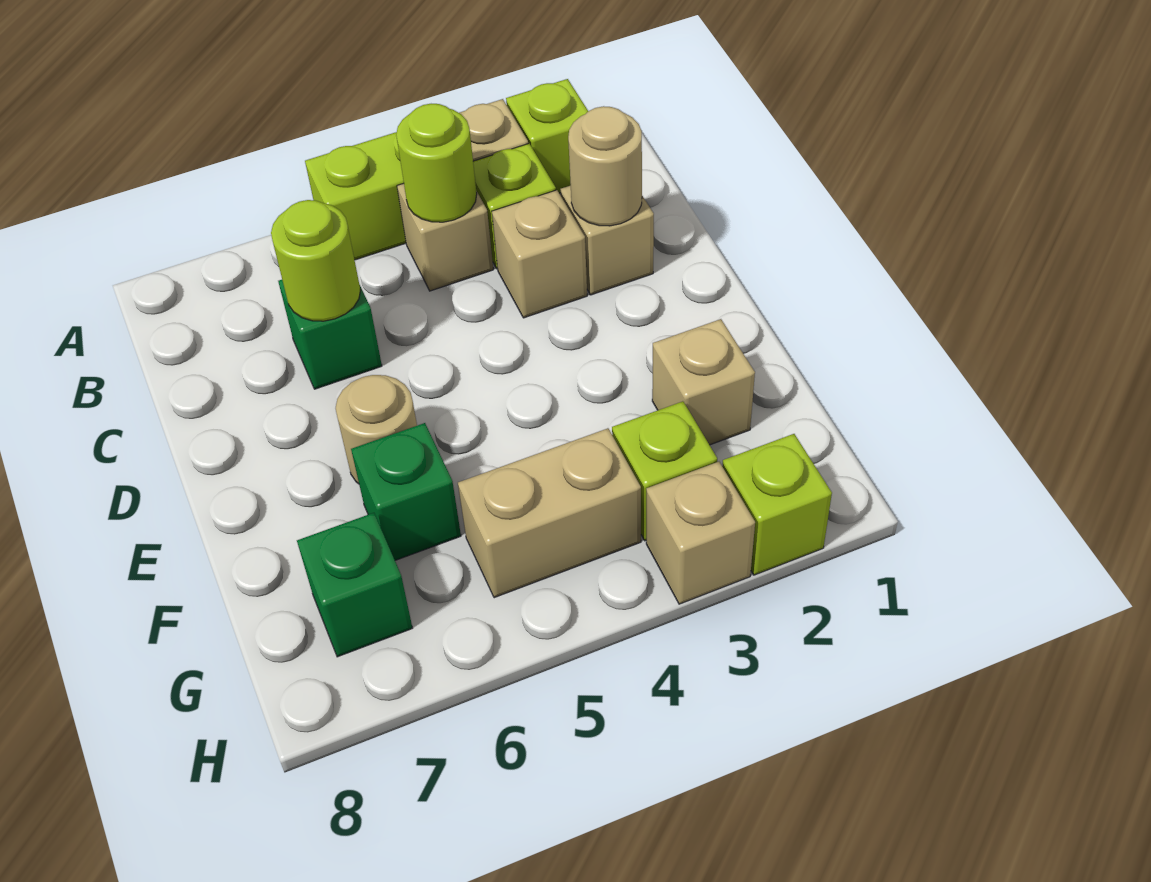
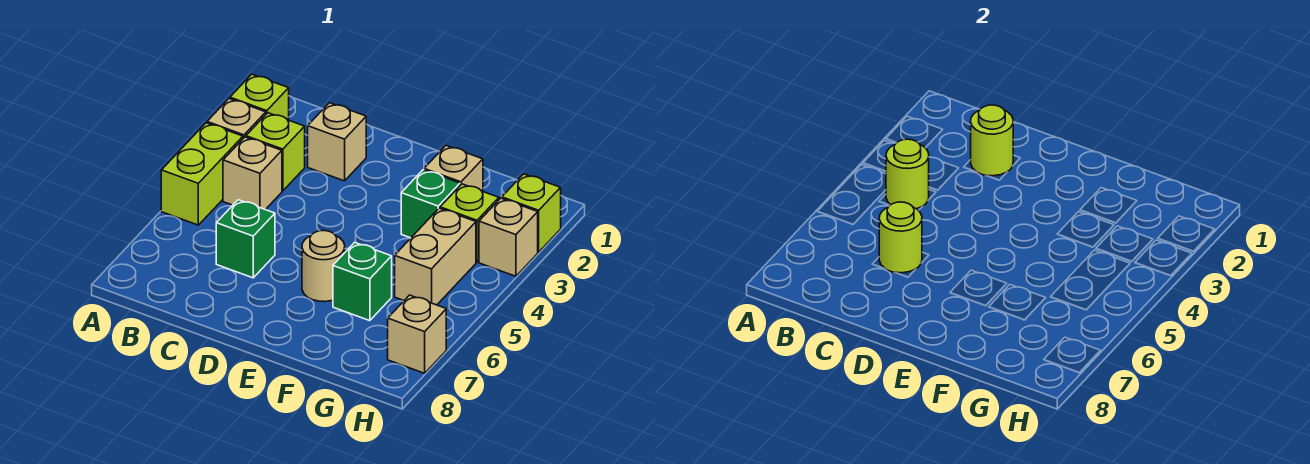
tan 1x1 round brick [568,106,642,226] -> lime 1x1 round brick [971,105,1013,176]
tan 1x1 brick [492,190,587,318] -> tan 1x1 brick moved to [388,295,446,373]
green 1x1 brick [297,513,412,657] -> green 1x1 brick moved to [401,170,460,238]

